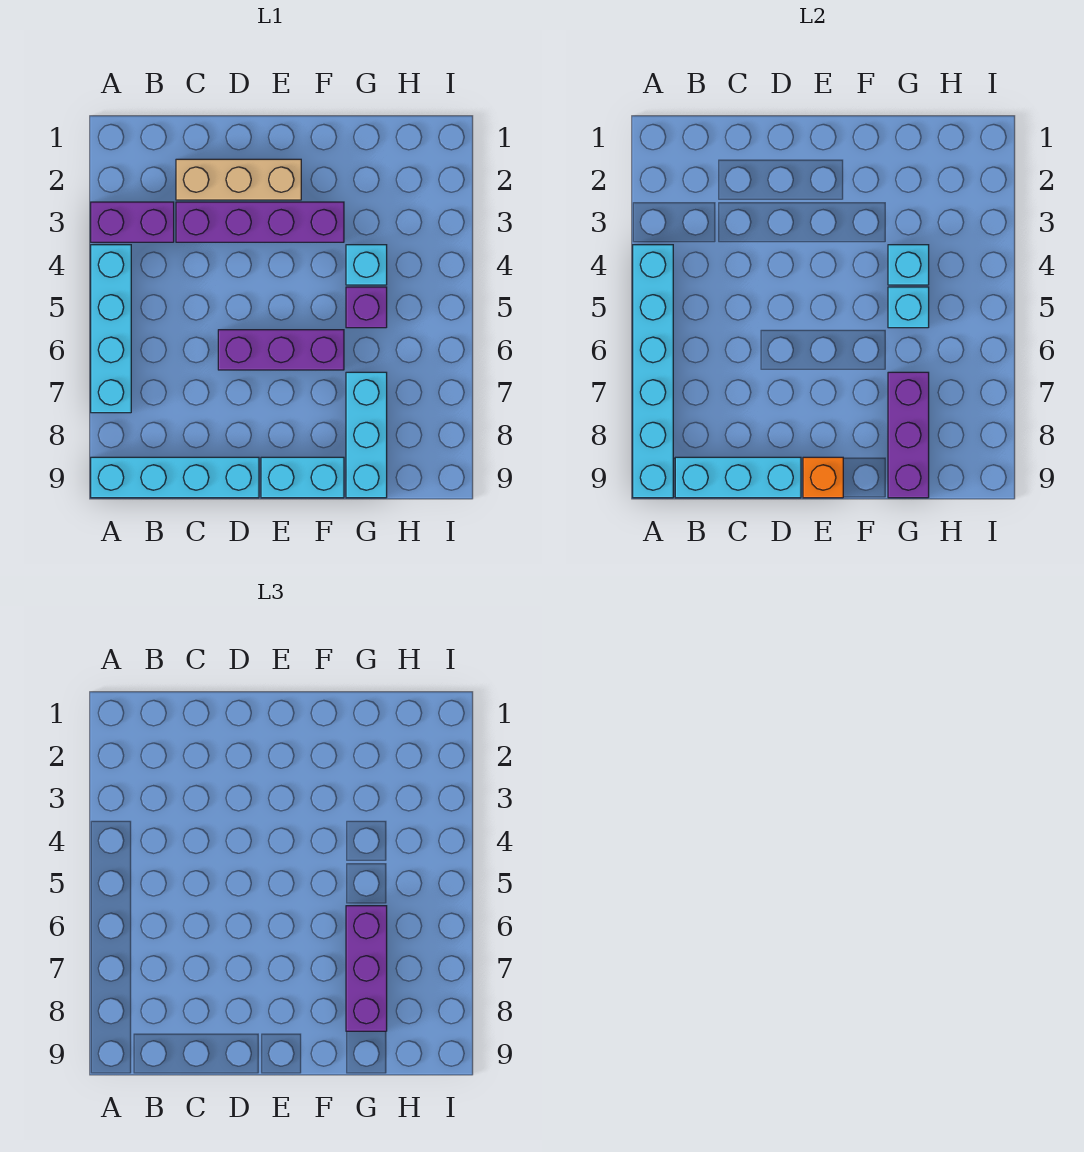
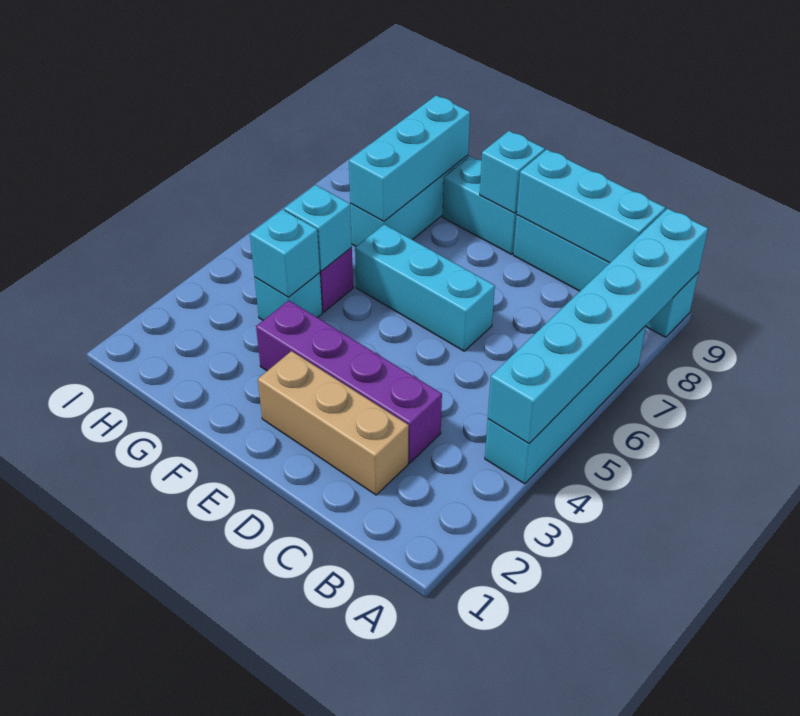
purple 1x2 brick [91,202,174,242] -> none
purple 1x3 brick [218,330,344,370] -> cyan 1x3 brick [355,224,495,351]
orange 1x1 brick [803,457,843,498] -> cyan 1x1 brick [480,131,545,213]
purple 1x3 brick [346,906,387,1031] -> none
purple 1x3 brick [888,372,929,498] -> cyan 1x3 brick [349,95,470,221]

